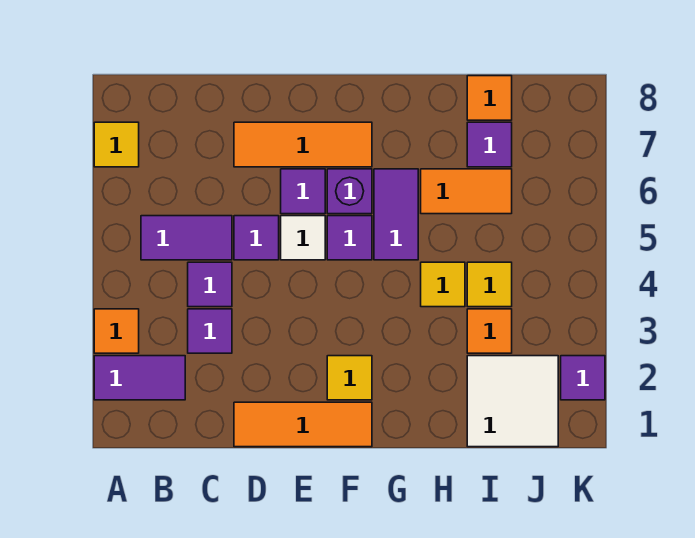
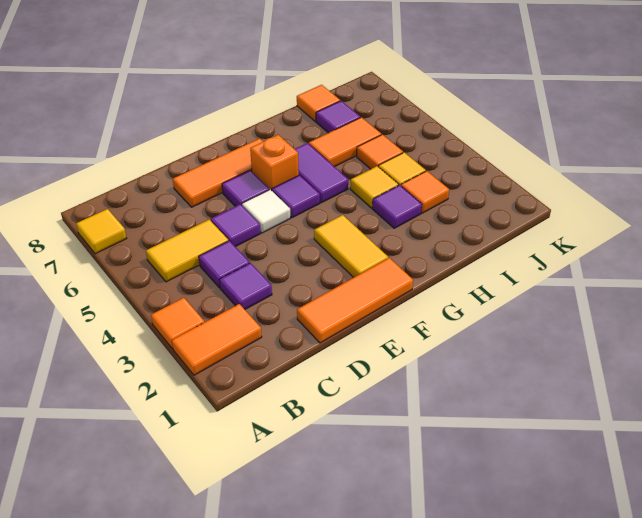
purple 1x2 tile [94,356,185,400] -> orange 1x2 tile [172,304,262,375]
purple 1x2 tile [141,216,232,260] -> yellow 1x2 tile [146,220,228,282]
yellow 1x1 tile [327,356,372,400] -> yellow 1x2 tile [314,215,388,278]
purple 1x1 brick [327,169,372,214] -> orange 1x1 brick [250,135,299,191]
white 2x2 tile [467,356,558,447] -> none
none -> orange 1x1 tile [357,135,403,169]
purple 1x1 tile [561,356,605,400] -> purple 1x1 tile moved to [372,185,422,228]

